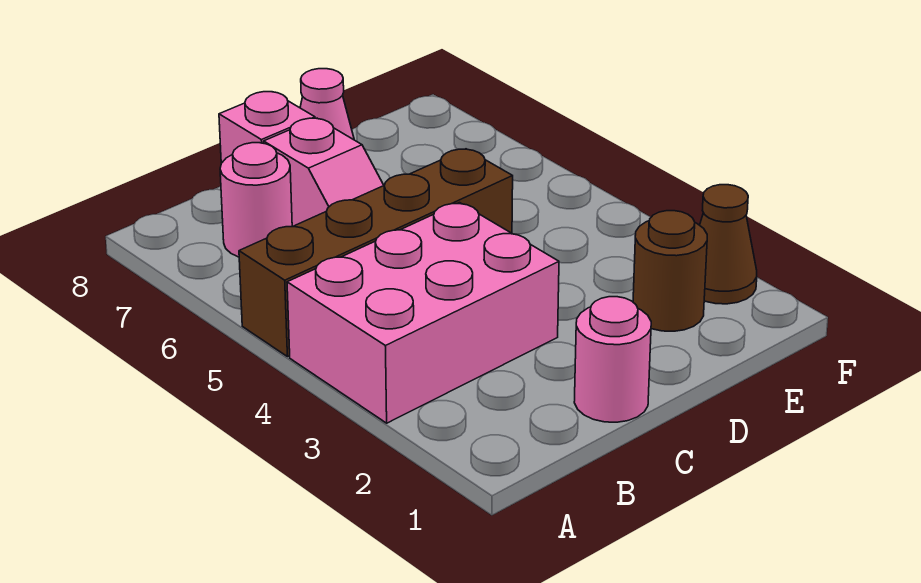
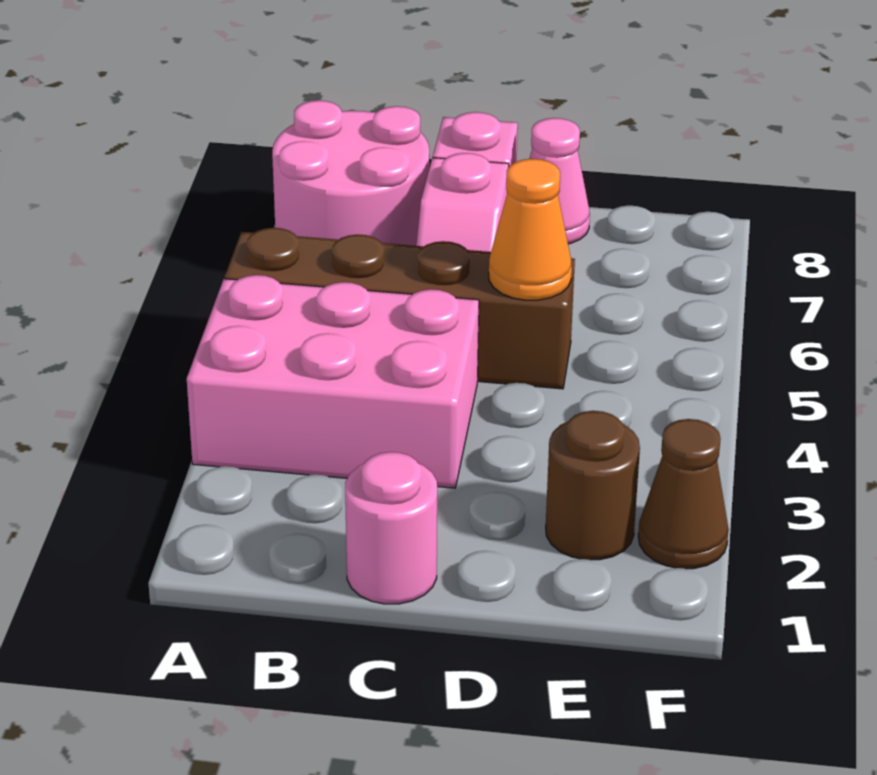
pink 1x1 round brick [220,143,292,257] -> pink 2x2 round brick [272,100,429,246]
none -> orange 1x1 cone [489,159,572,300]

